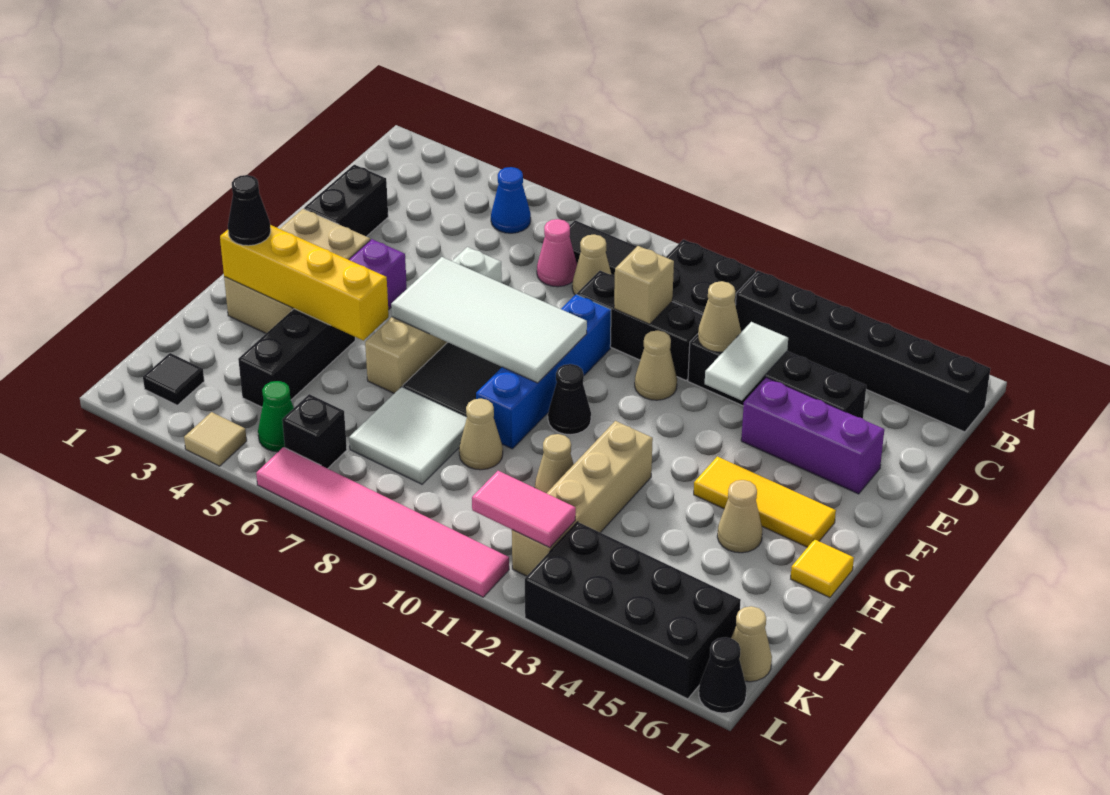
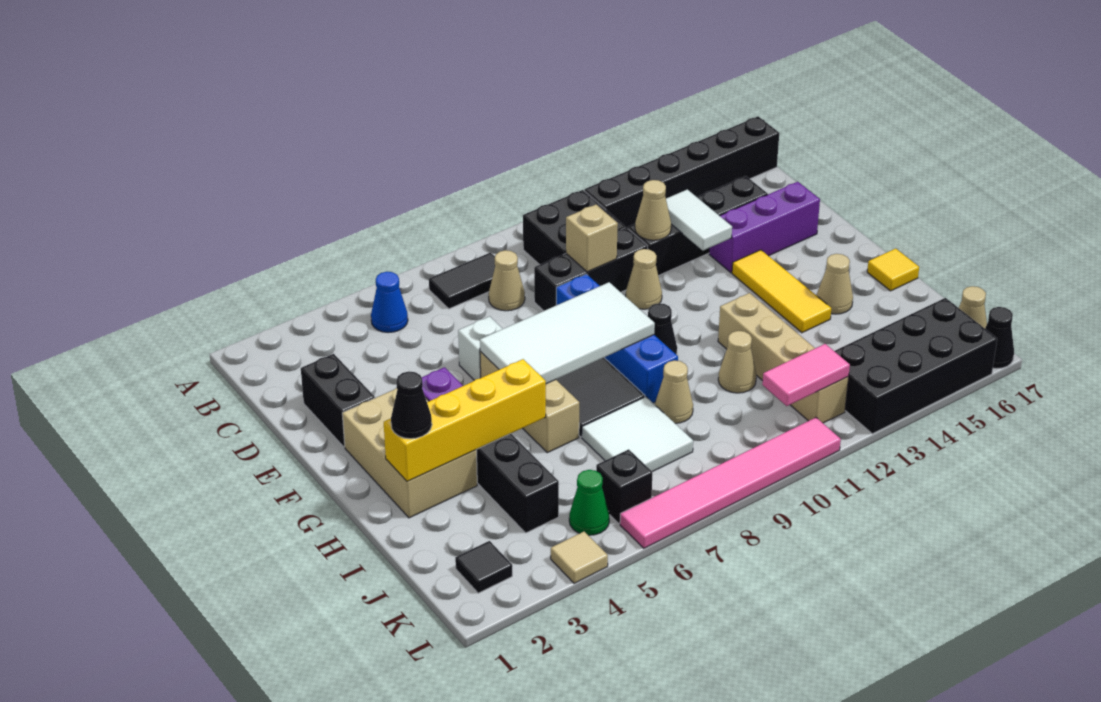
pink 1x1 cone [537,219,577,287] -> none
yellow 1x3 tile [694,456,836,547] -> yellow 1x3 tile turned to [732,250,831,333]

